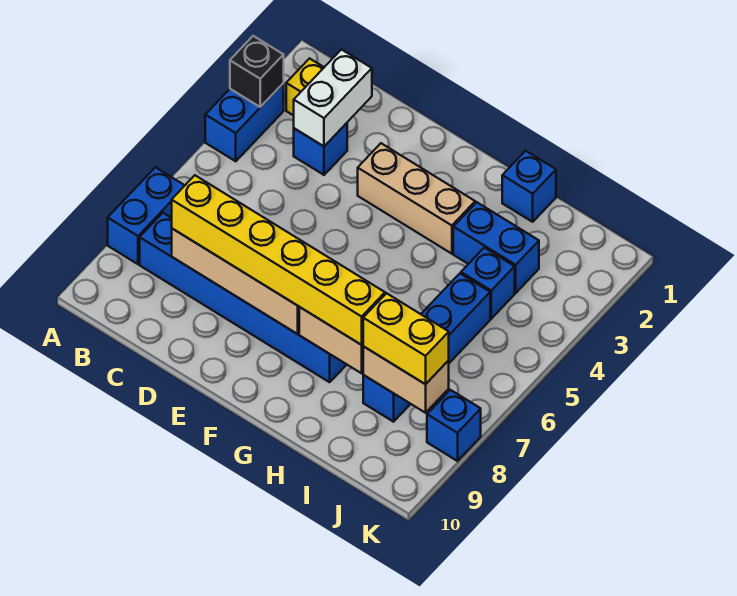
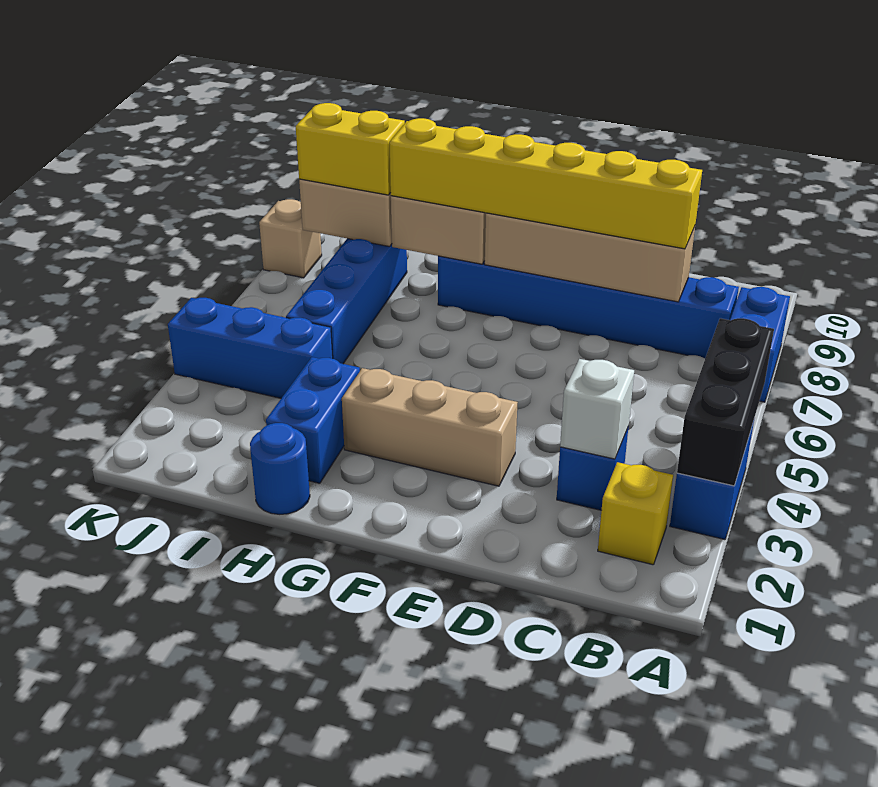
black 1x1 brick [230,36,284,107] -> black 1x3 brick [677,318,774,486]
white 1x2 brick [294,50,372,146] -> white 1x1 brick [560,359,634,459]
blue 1x1 brick [502,151,556,222] -> blue 1x1 round brick [250,423,310,514]
blue 1x2 brick [453,202,539,293] -> blue 1x2 brick turned to [266,357,360,483]
blue 1x1 brick [461,248,515,319] -> blue 1x3 brick [168,298,333,398]
blue 1x1 brick [427,390,481,461] -> tan 1x1 brick [259,199,322,278]

